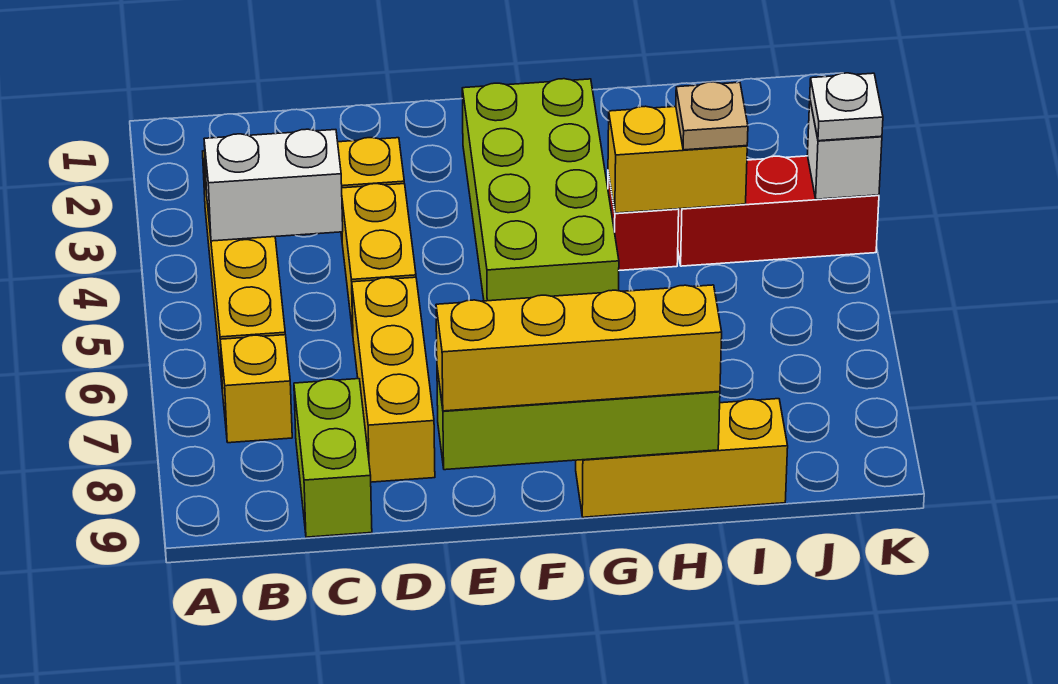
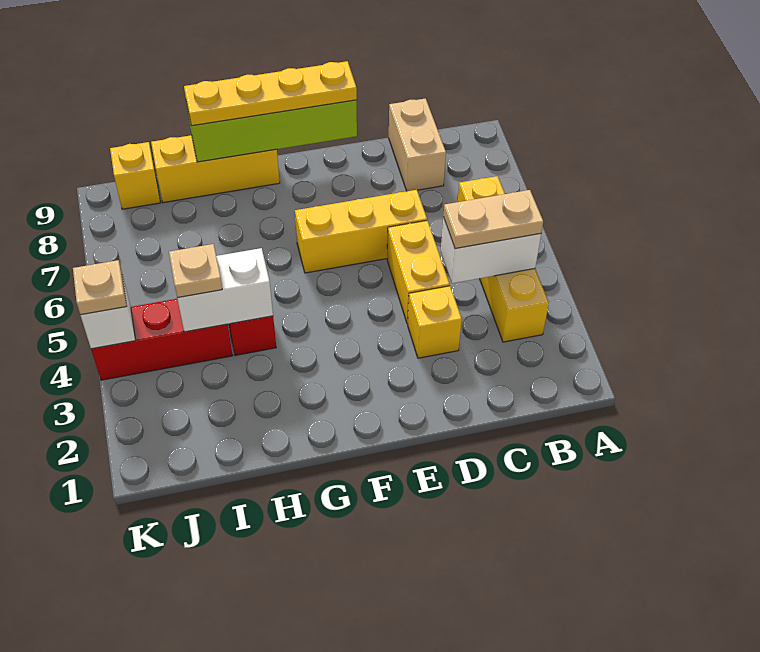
none -> tan 1x2 plate [443,190,543,248]
yellow 1x1 brick [220,335,292,443] -> yellow 1x1 brick moved to [110,142,160,209]
lime 1x2 brick [294,379,372,537] -> tan 1x2 brick [389,98,446,191]
yellow 1x3 brick [352,277,435,482] -> yellow 1x3 brick turned to [295,190,427,273]
yellow 1x4 brick [436,285,722,411] -> yellow 1x4 plate [184,61,357,126]
lime 2x4 brick [462,79,619,301] -> none
yellow 1x2 brick [608,106,747,213] -> white 1x2 brick [177,248,273,332]
white 1x1 plate [810,73,883,141] -> tan 1x1 plate [73,260,127,315]

